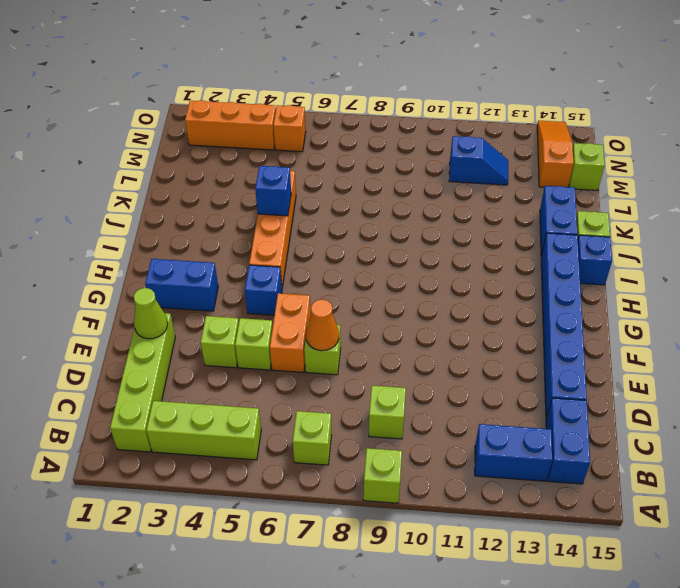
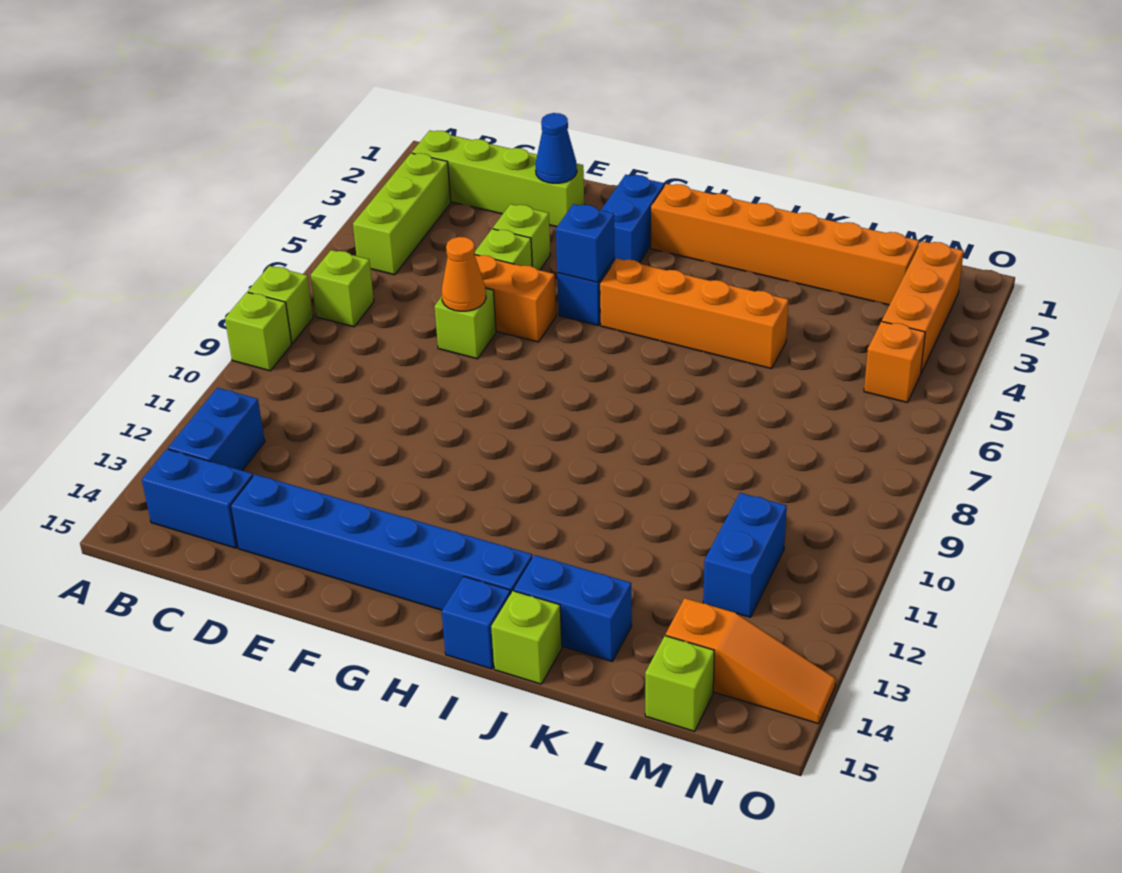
lime 1x1 brick [369,386,406,439] -> lime 1x1 brick moved to [248,266,313,343]
lime 1x1 cone [134,288,168,339] -> blue 1x1 cone [535,113,577,183]
none -> orange 1x6 brick [651,184,919,305]
blue 1x1 brick [255,166,291,216] -> blue 1x1 brick moved to [556,204,615,282]
blue 1x2 slope [449,136,508,185] -> blue 1x2 brick [703,493,787,617]

